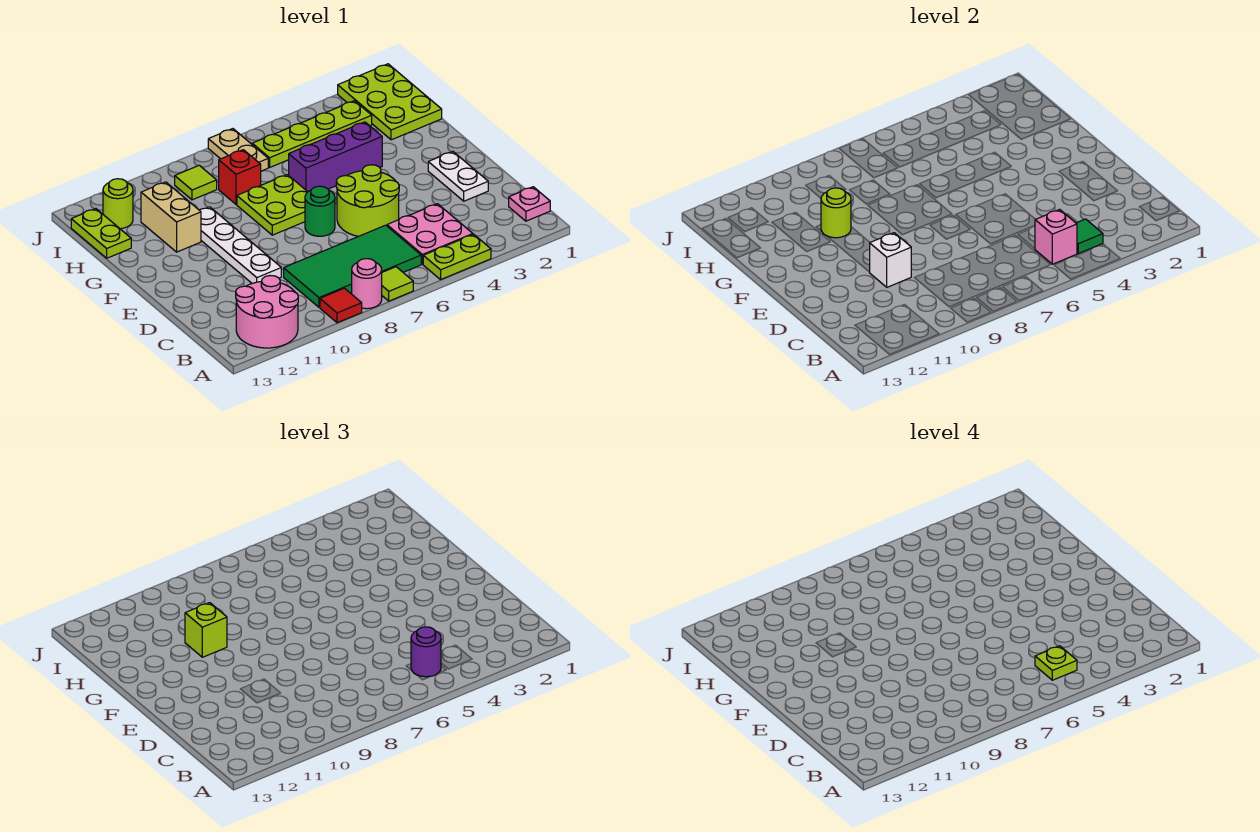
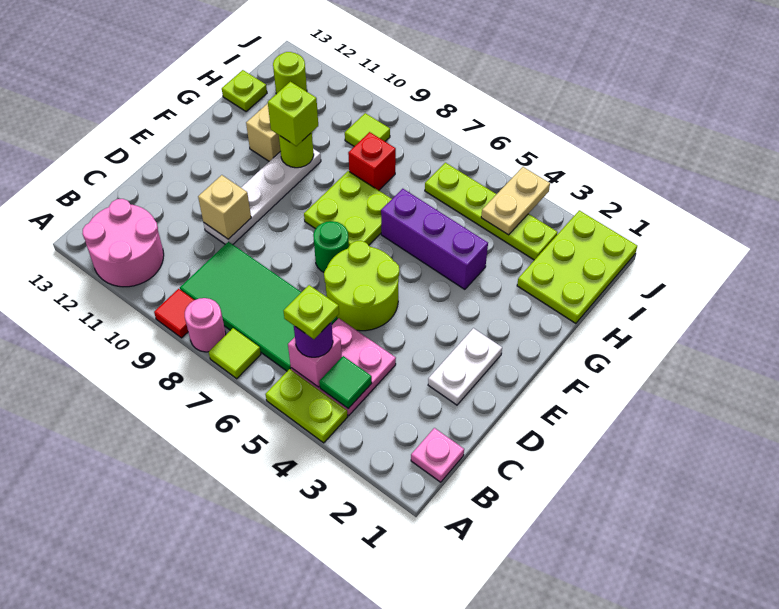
white 1x1 brick [870,233,911,287] -> tan 1x1 brick [198,175,251,239]
lime 1x2 plate [71,209,131,258] -> lime 1x1 plate [222,70,267,112]
tan 1x2 plate [208,129,268,171] -> tan 1x2 plate moved to [481,167,550,235]

